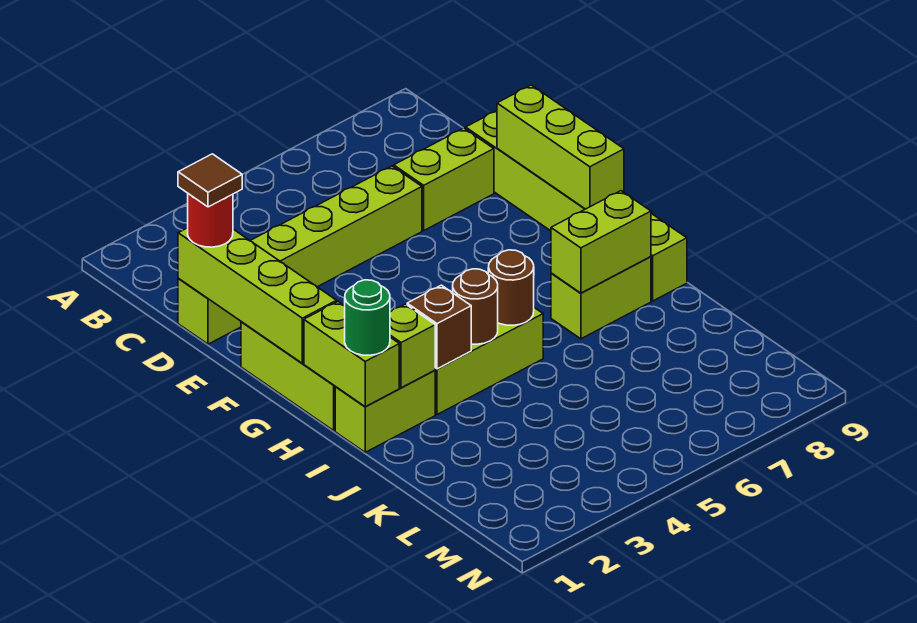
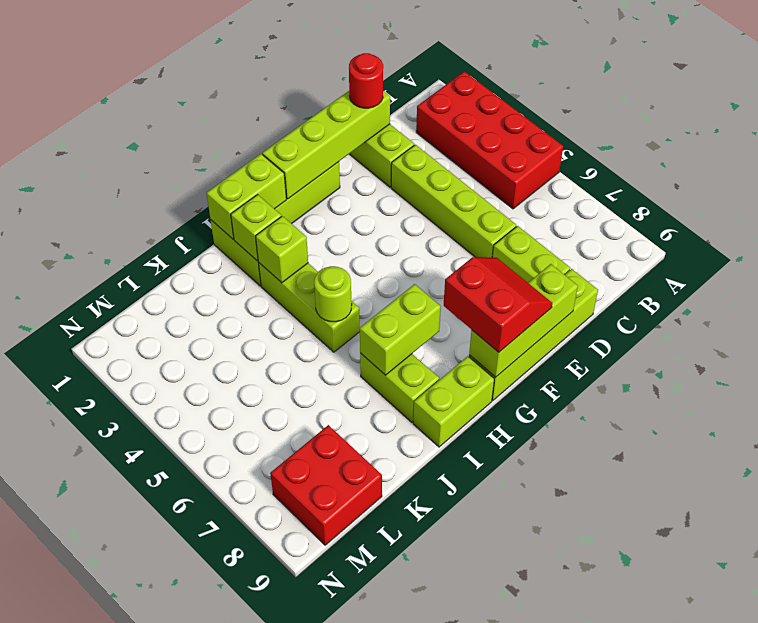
none -> red 2x4 brick [416,71,563,209]
brown 1x1 tile [178,154,242,207] -> none
none -> red 2x2 slope [444,257,552,352]
green 1x1 round brick [345,280,390,355] -> none
brown 1x1 brick [407,285,471,369] -> lime 1x1 brick [256,216,308,283]
brown 1x1 round brick [453,269,498,344] -> none
brown 1x1 round brick [488,250,534,325] -> lime 1x1 round brick [314,266,352,322]
lime 1x2 brick [551,191,651,293] -> lime 1x2 brick turned to [360,284,441,375]
none -> red 2x2 brick [270,425,382,545]

